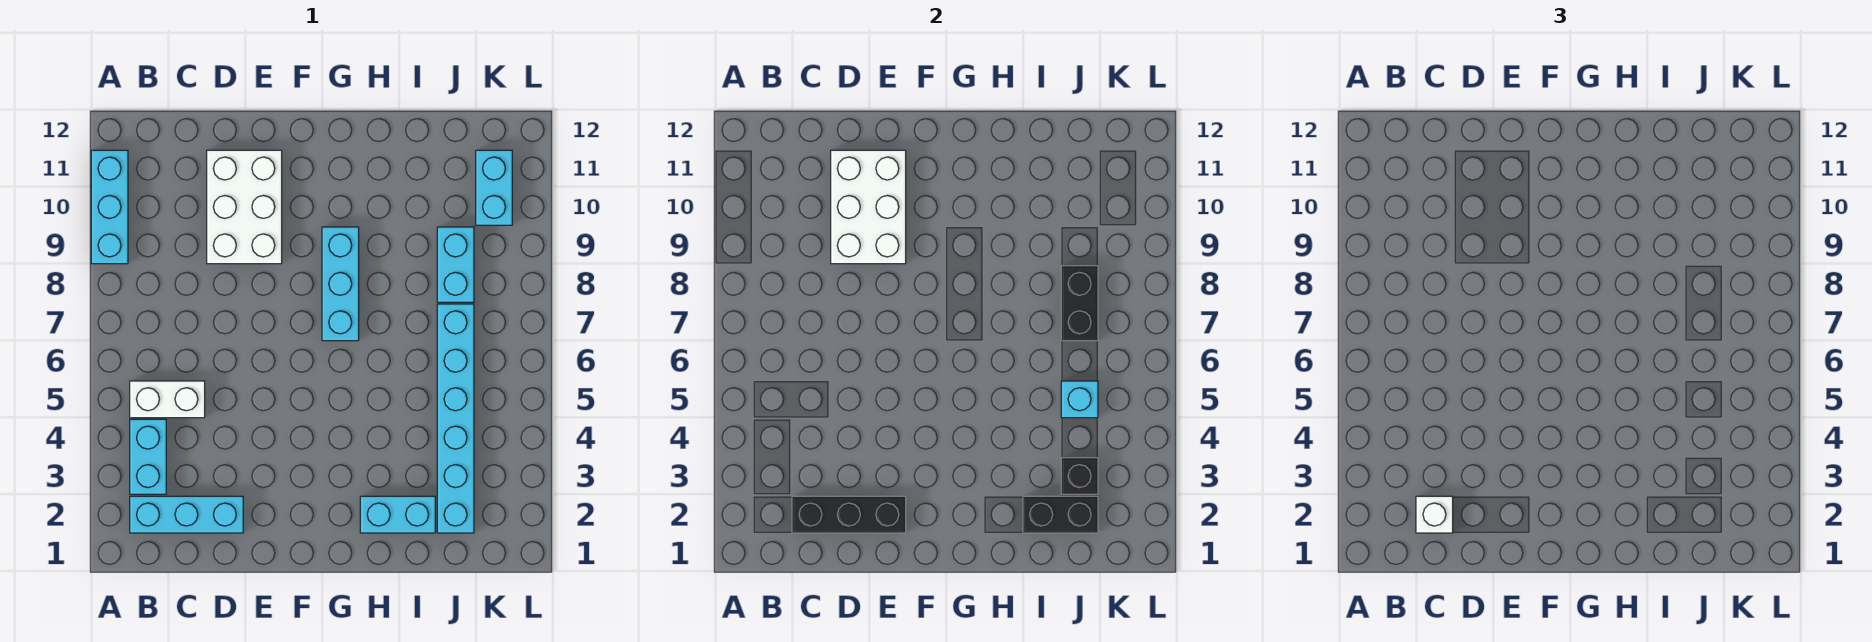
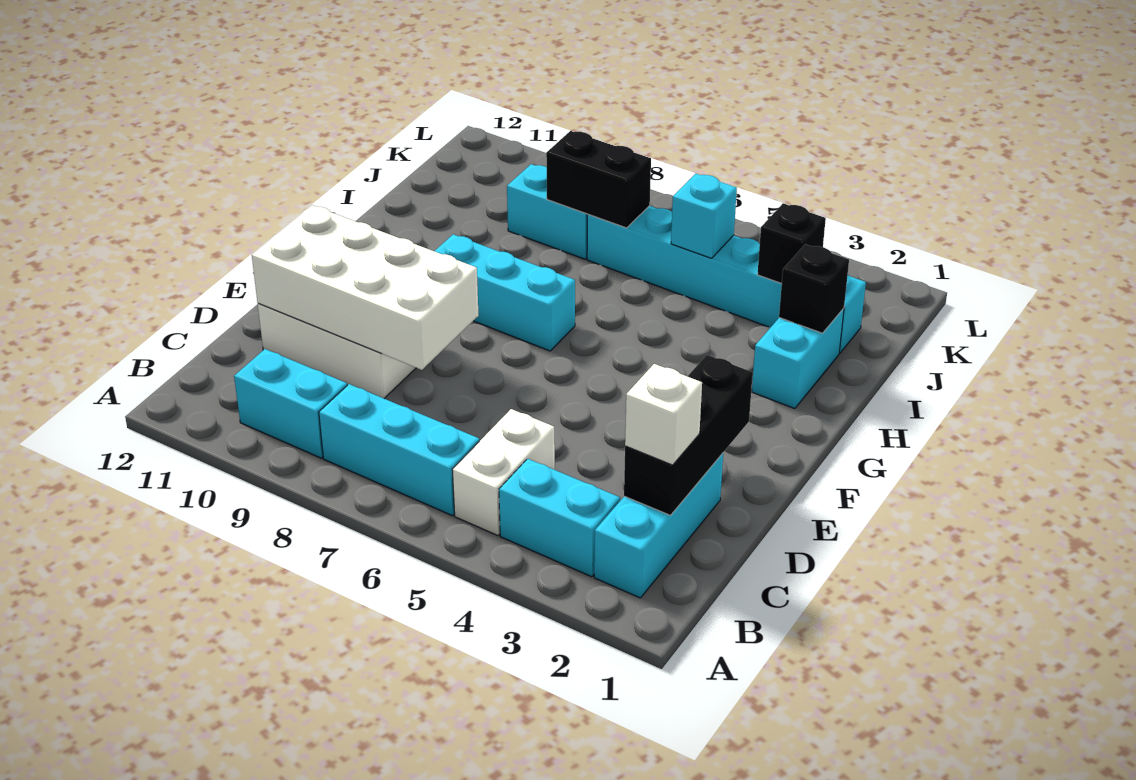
cyan 1x3 brick [91,150,128,264] -> cyan 1x3 brick moved to [319,384,479,516]
white 2x3 brick [831,150,906,264] -> white 2x4 brick [252,205,479,370]
black 1x2 brick [1023,496,1098,533] -> black 1x1 brick [779,244,849,333]
cyan 1x2 brick [476,150,512,225] -> cyan 1x2 brick moved to [234,349,347,458]

